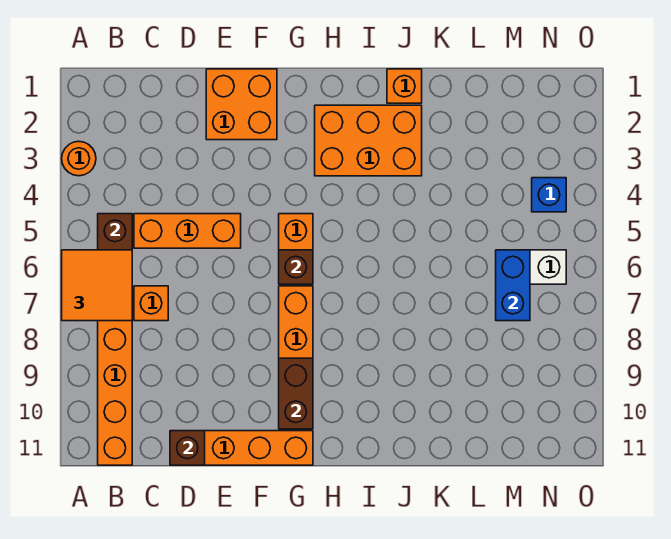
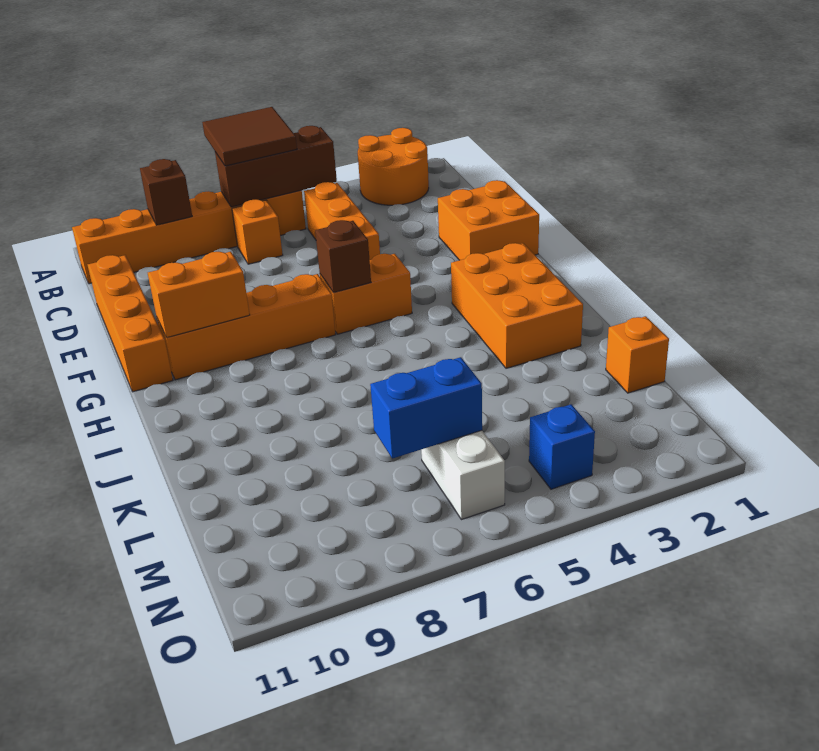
orange 1x1 round brick [62,141,96,176] -> orange 2x2 round brick [358,128,429,205]
orange 2x2 tile [62,250,132,321] -> brown 2x2 tile [202,107,297,166]
brown 1x1 brick [170,431,205,465] -> brown 1x1 brick moved to [140,159,192,225]
brown 1x2 brick [279,358,313,429] -> orange 1x2 brick [148,252,250,338]
orange 1x1 brick [387,69,422,103] -> orange 1x1 brick moved to [606,316,669,393]

